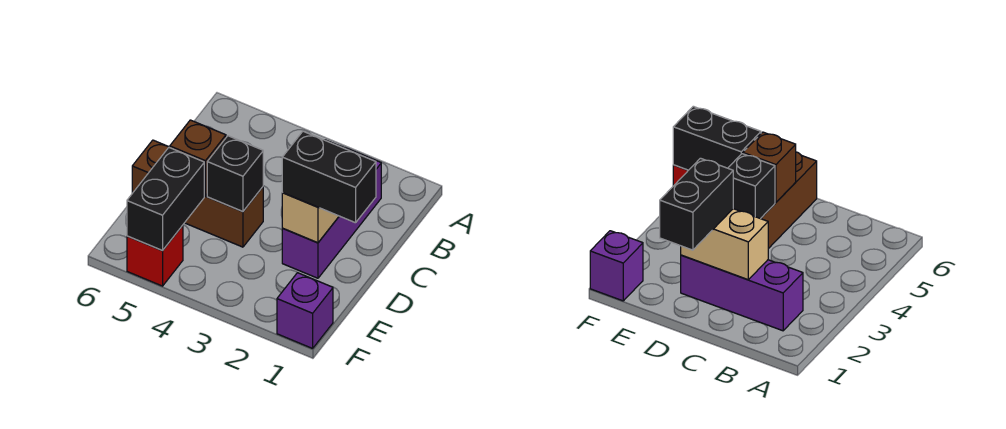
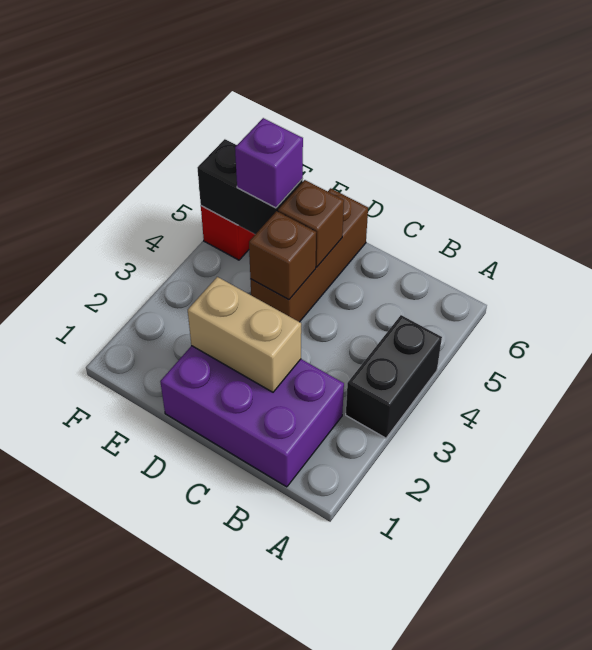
purple 1x3 brick [282,148,381,278] -> purple 2x3 brick [160,346,344,487]
black 1x2 brick [282,131,376,223] -> black 1x2 brick moved to [346,315,442,438]
black 1x1 brick [207,136,263,212] -> brown 1x1 brick [249,211,316,300]
purple 1x1 brick [277,273,333,348] -> purple 1x1 brick moved to [235,118,303,208]

